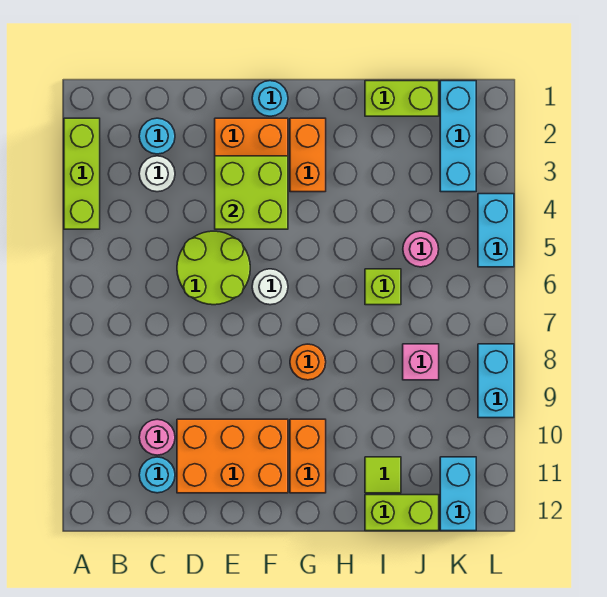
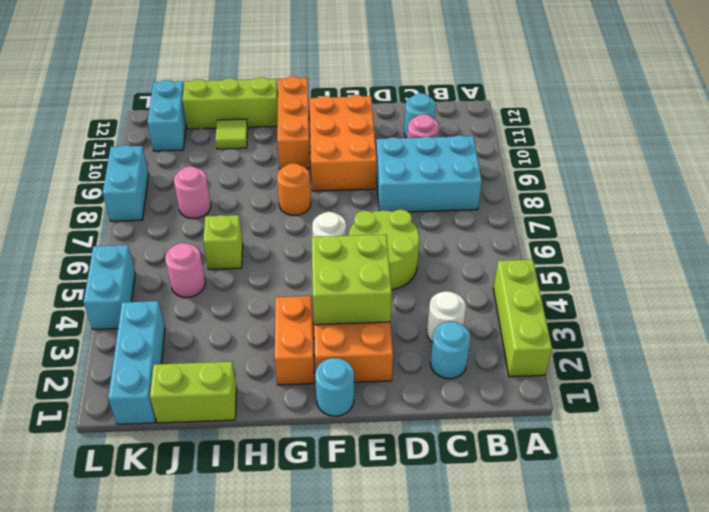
none -> cyan 2x3 brick [376,135,482,212]
orange 2x3 brick [177,419,288,493] -> orange 2x3 brick turned to [310,95,377,191]
orange 1x2 brick [290,419,326,493] -> orange 1x3 brick [277,77,310,169]
lime 1x2 brick [365,495,439,531] -> lime 1x3 brick [182,77,278,129]
pink 1x1 brick [403,344,439,380] -> pink 1x1 round brick [174,166,211,219]

